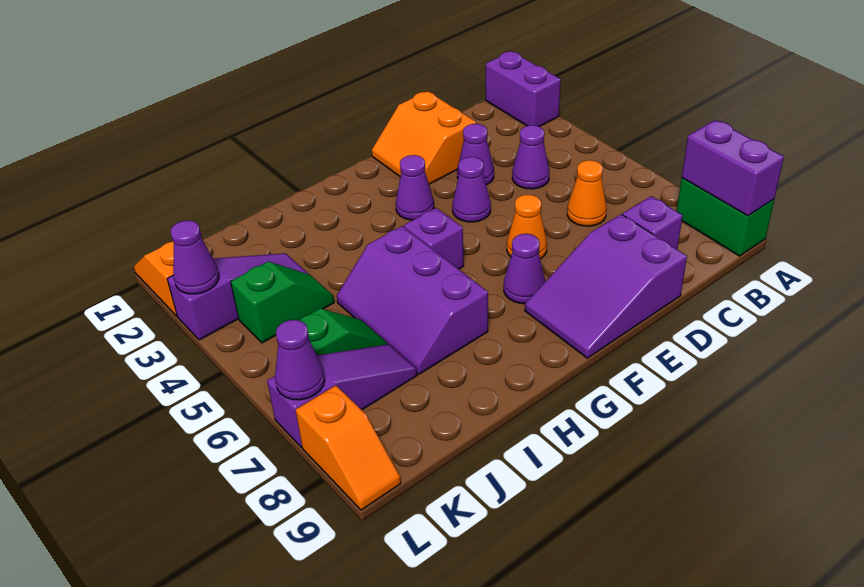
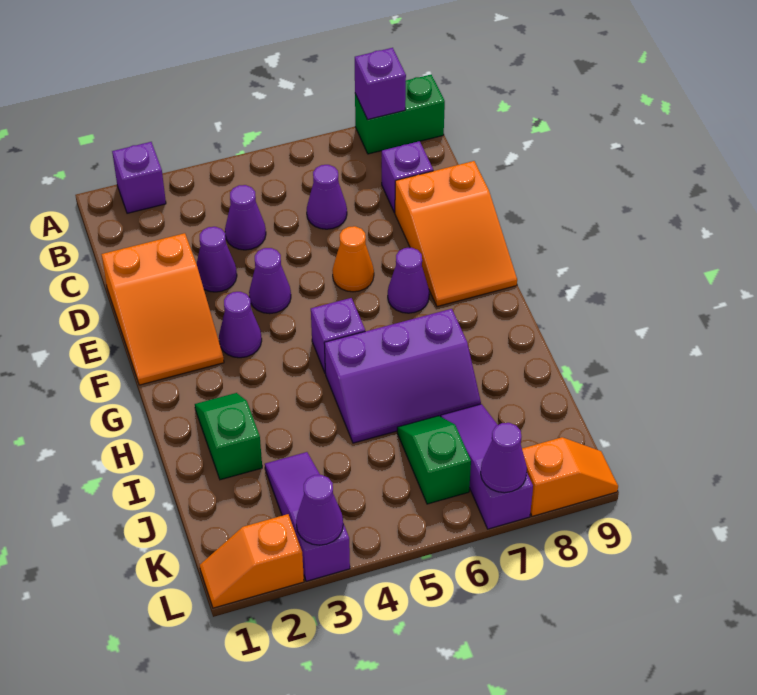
purple 1x2 brick [486,52,561,127] -> purple 1x1 brick [112,142,166,213]
purple 1x2 brick [682,120,784,216] -> purple 1x1 brick [355,48,406,120]
orange 1x1 cone [567,160,607,226] -> purple 1x1 cone [307,165,347,229]
orange 2x2 slope [372,91,476,184] -> orange 2x3 slope [101,233,224,385]
purple 2x3 slope [525,214,687,358] -> orange 2x3 slope [395,161,517,307]
green 1x2 slope [231,262,334,343] -> green 1x2 slope moved to [195,393,262,480]

